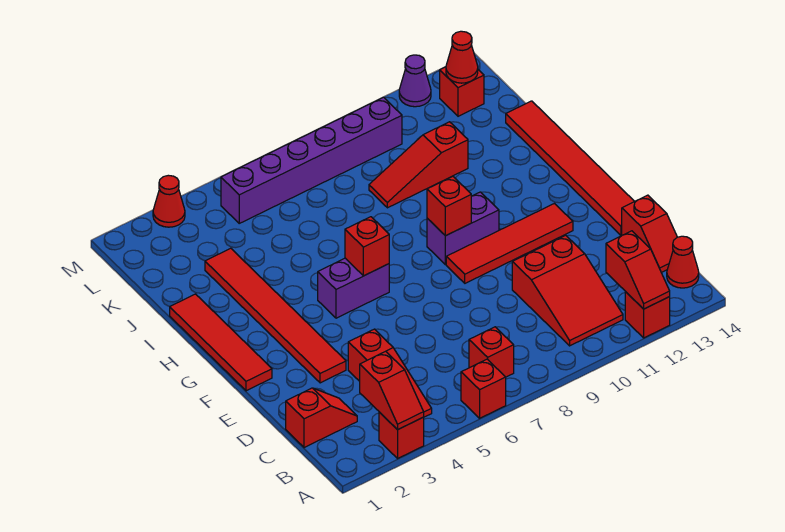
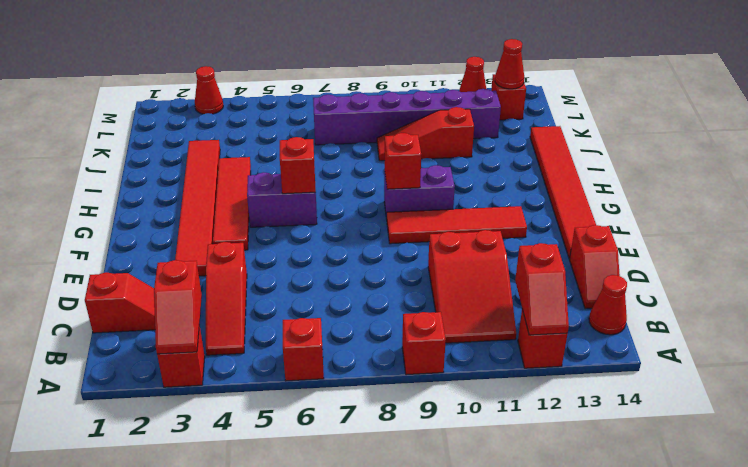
red 1x1 brick [469,327,514,377] -> red 1x1 brick moved to [402,312,446,375]
red 1x4 tile [170,294,272,391] -> red 1x4 tile moved to [213,157,251,250]
purple 1x6 brick [221,97,402,223] -> purple 1x6 brick moved to [313,89,501,145]
purple 1x1 cone [399,55,431,107] -> red 1x1 cone [459,57,486,92]

